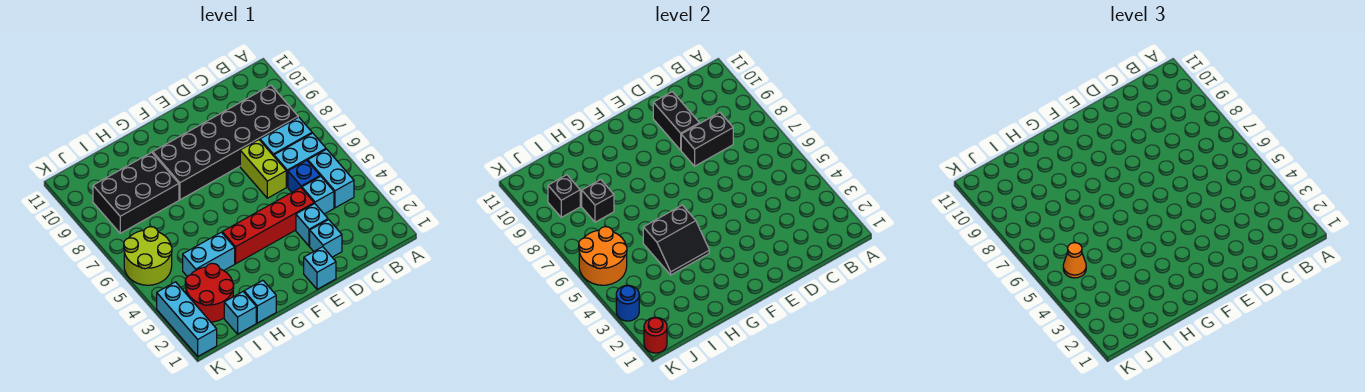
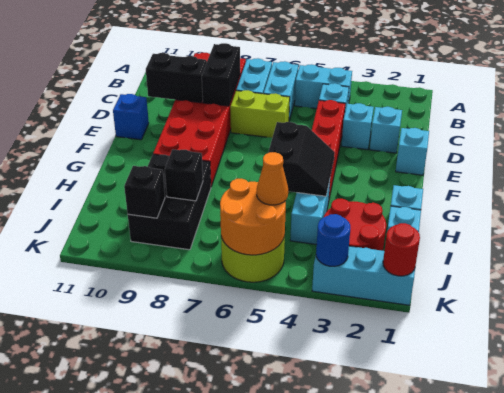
black 2x6 brick [153,85,298,200] -> red 2x6 brick [153,53,246,187]
blue 1x1 brick [288,160,320,192] -> blue 1x1 brick moved to [113,94,149,140]

